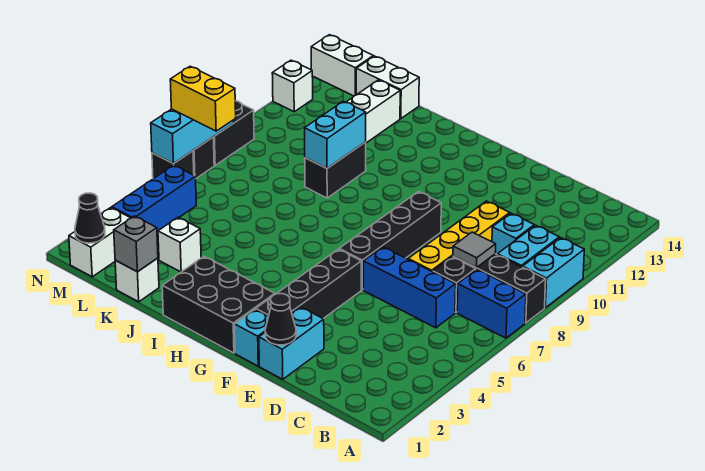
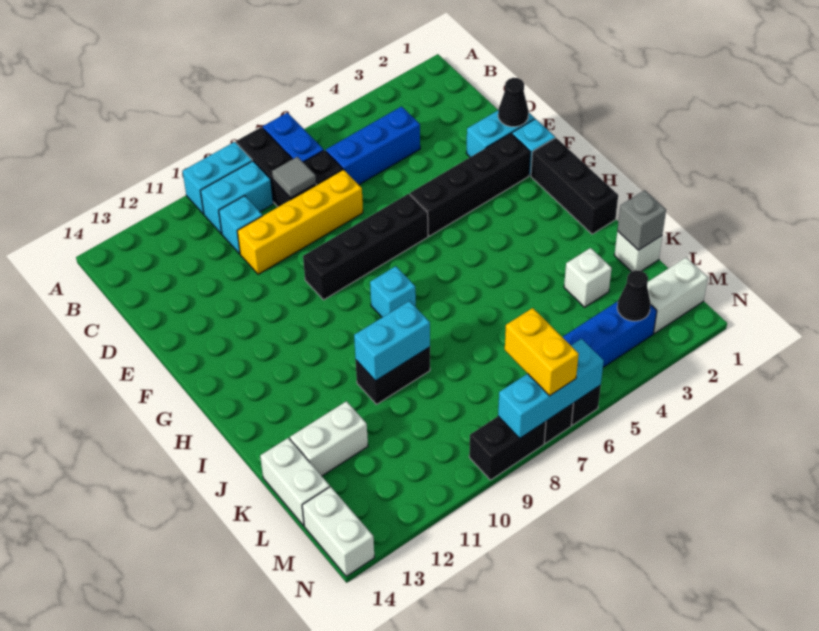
blue 1x3 brick [363,247,456,328] -> blue 1x3 brick turned to [326,107,420,185]
black 2x3 brick [162,257,275,353] -> black 1x3 brick [531,138,618,234]
none -> cyan 1x1 brick [370,266,416,317]
black 1x1 cone [75,193,105,243] -> black 1x1 cone moved to [617,270,651,321]
white 1x1 brick [272,60,313,112] -> none

